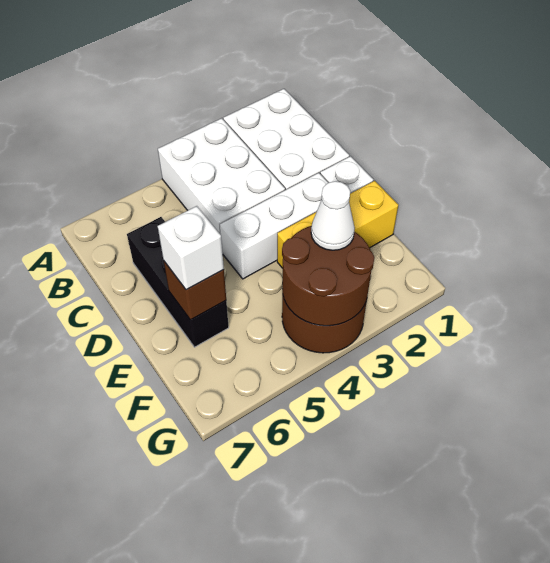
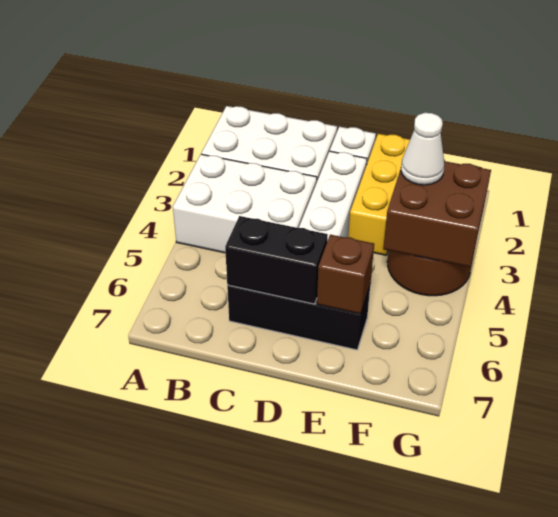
none -> black 1x2 brick [225,216,328,304]
white 1x1 brick [158,206,224,290] -> none
brown 2x2 round brick [282,226,374,326] -> brown 2x2 brick [383,161,491,267]

